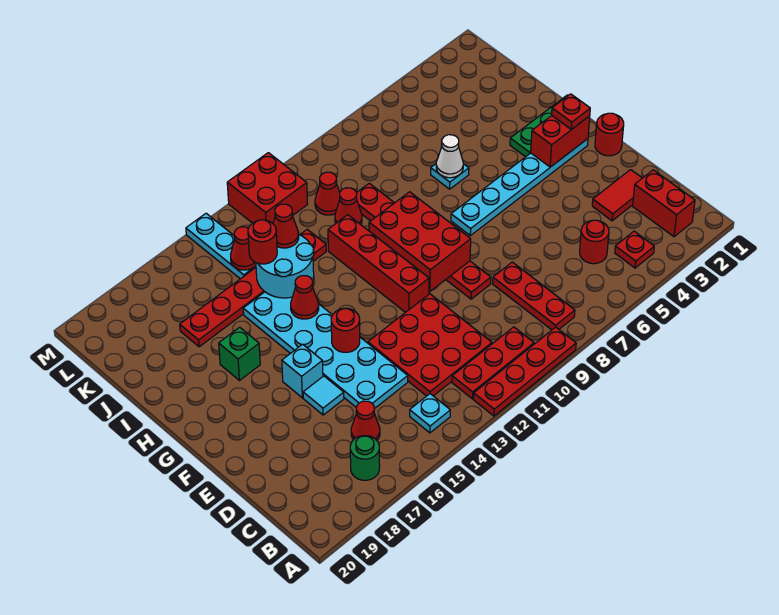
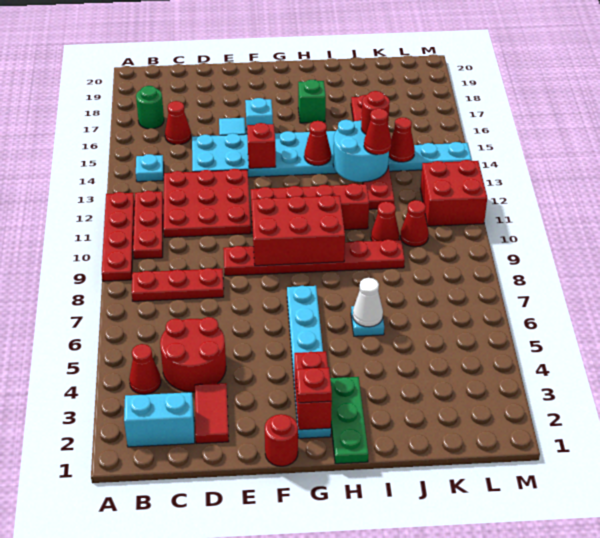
red 1x2 brick [633,170,695,237] -> cyan 1x2 brick [124,392,195,447]
red 1x1 plate [615,231,654,268] -> red 1x1 cone [129,344,161,394]
red 1x1 round brick [580,220,609,264] -> red 2x2 round brick [160,317,226,392]
red 1x1 round brick [331,308,360,352] -> red 1x1 brick [247,123,276,168]

